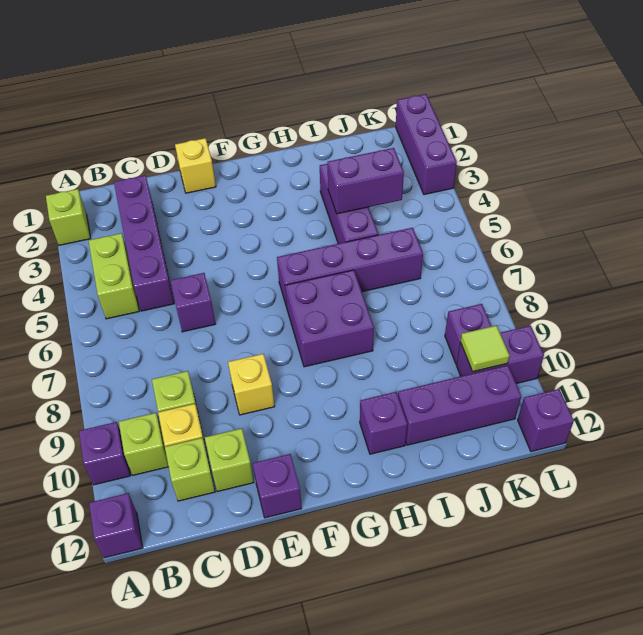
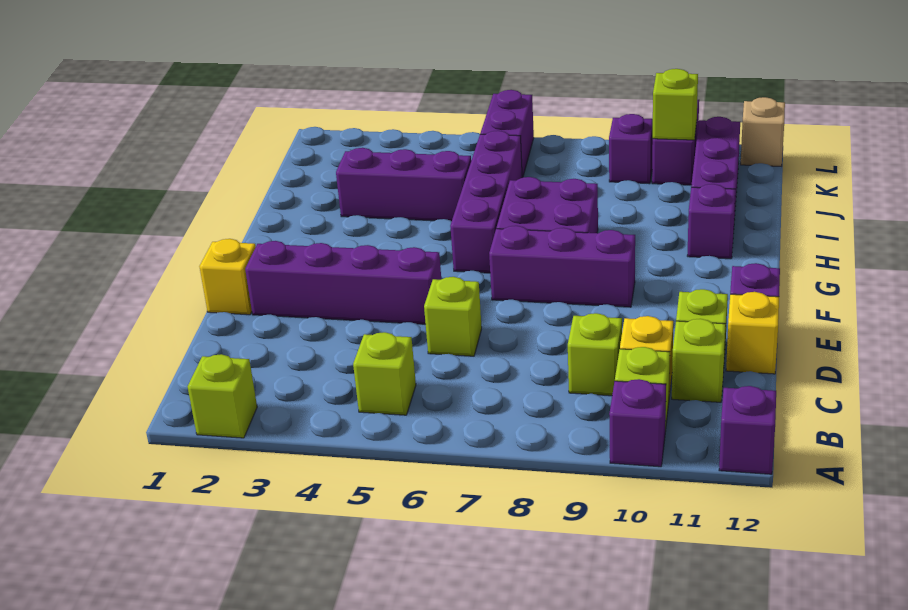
lime 1x2 brick [89,233,139,319] -> lime 1x1 brick [353,332,416,415]
purple 1x4 brick [114,175,174,311] -> purple 1x4 brick moved to [245,241,441,324]
purple 1x1 brick [170,273,216,332] -> lime 1x1 brick [424,277,482,356]
yellow 1x1 brick [228,354,275,415] -> yellow 1x1 brick moved to [726,292,779,374]
purple 1x2 brick [328,148,404,214] -> purple 1x2 brick moved to [480,90,534,177]
lime 1x1 tile [461,326,510,372] -> lime 1x1 brick [653,69,698,140]
purple 1x3 brick [396,94,457,195] -> purple 1x3 brick moved to [489,226,635,307]
purple 1x1 brick [518,389,574,452] -> tan 1x1 brick [741,97,785,166]

